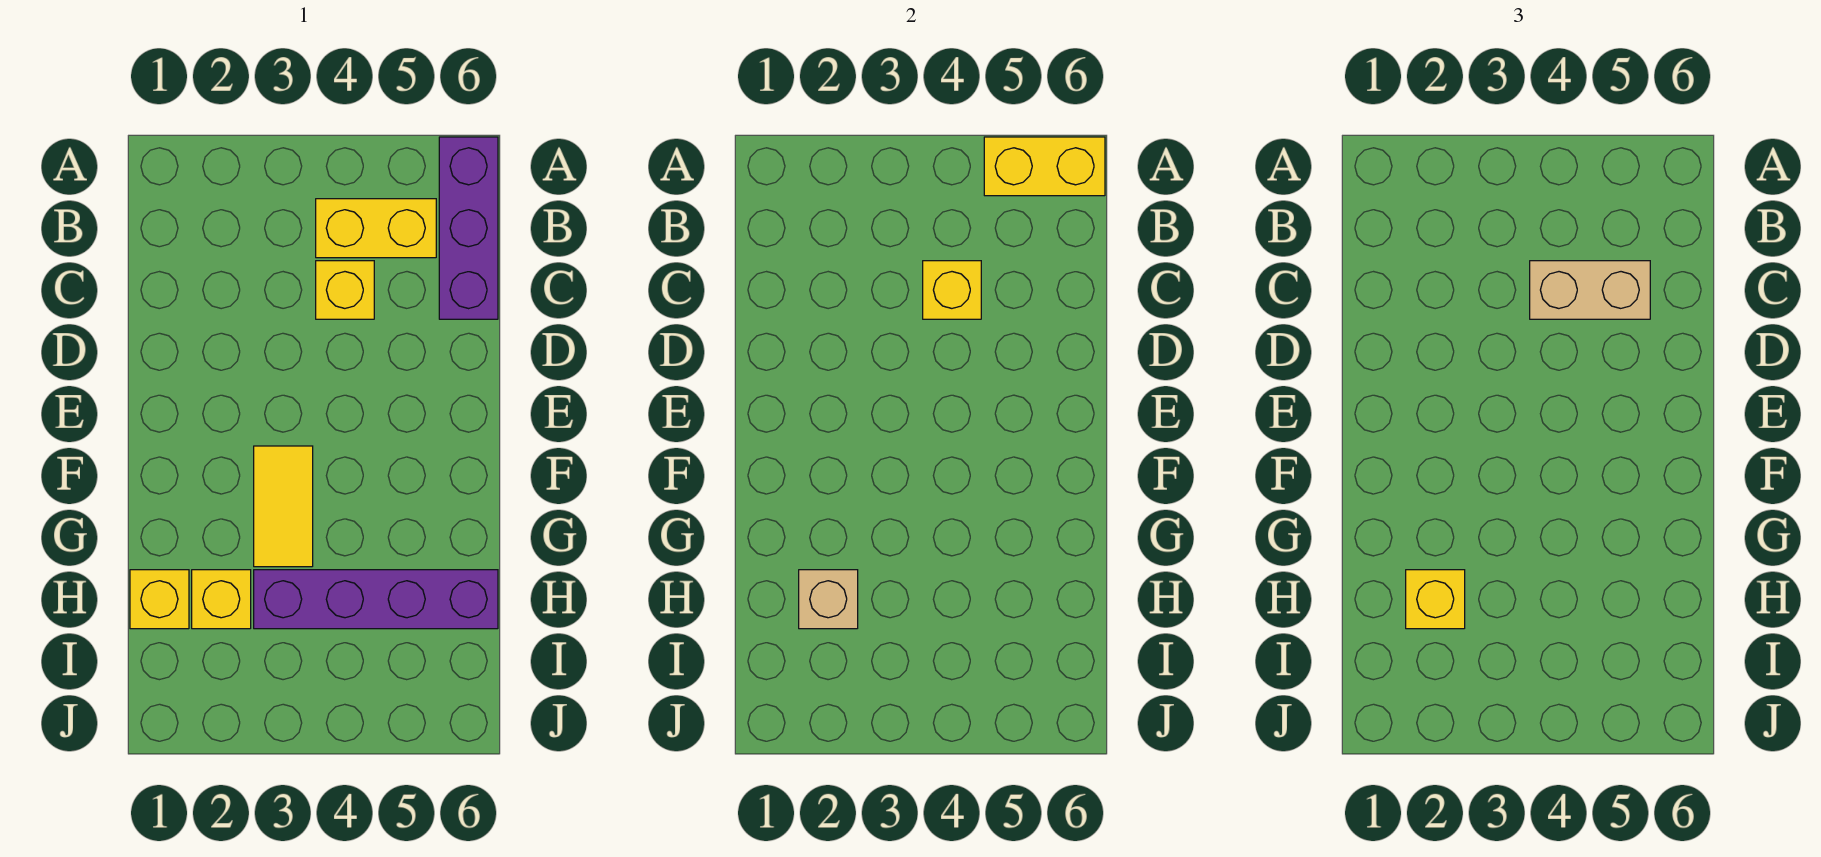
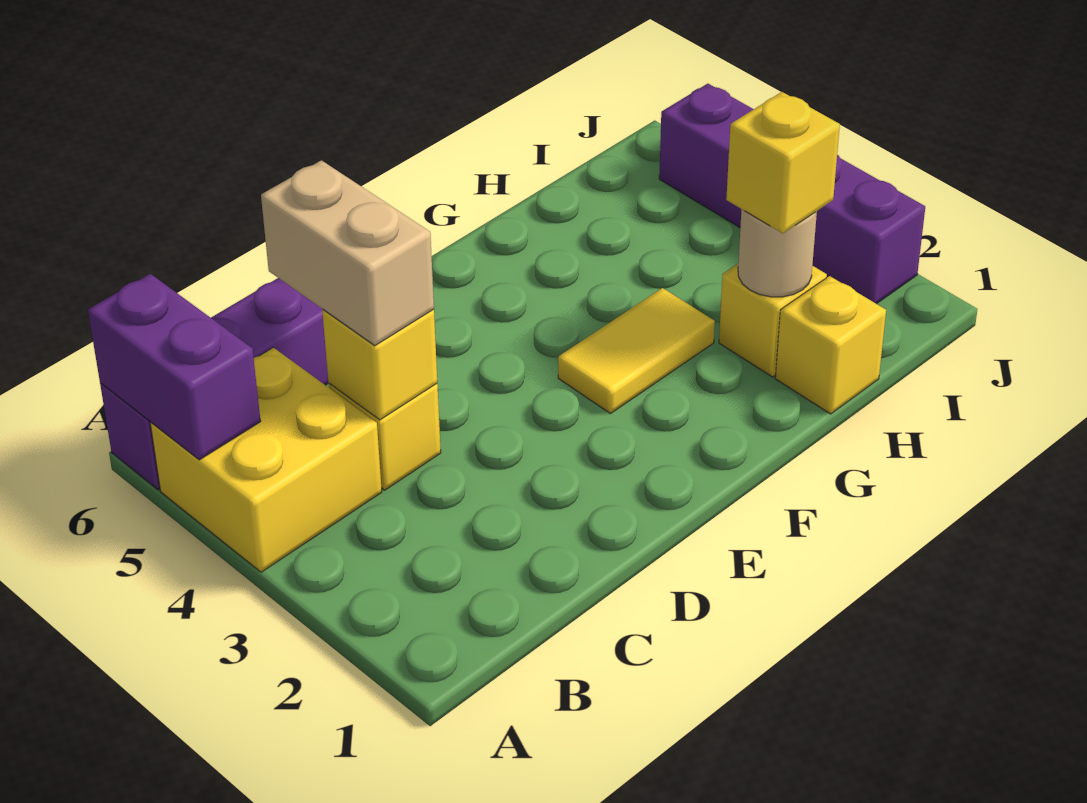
yellow 1x2 brick [984,137,1105,196] -> purple 1x2 brick [88,274,261,460]
yellow 1x2 brick [316,199,436,258] -> yellow 2x2 brick [150,347,382,572]
tan 1x1 brick [799,570,858,629] -> tan 1x1 round brick [738,209,817,297]
purple 1x4 brick [254,570,498,629] -> purple 1x4 brick moved to [659,84,925,304]

